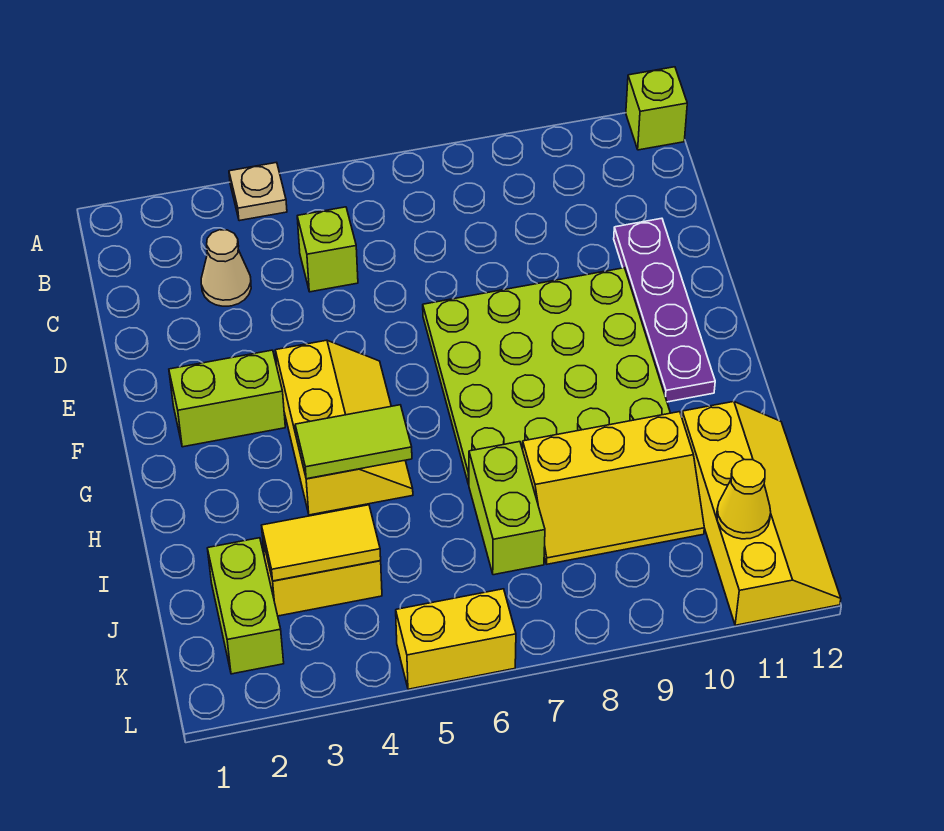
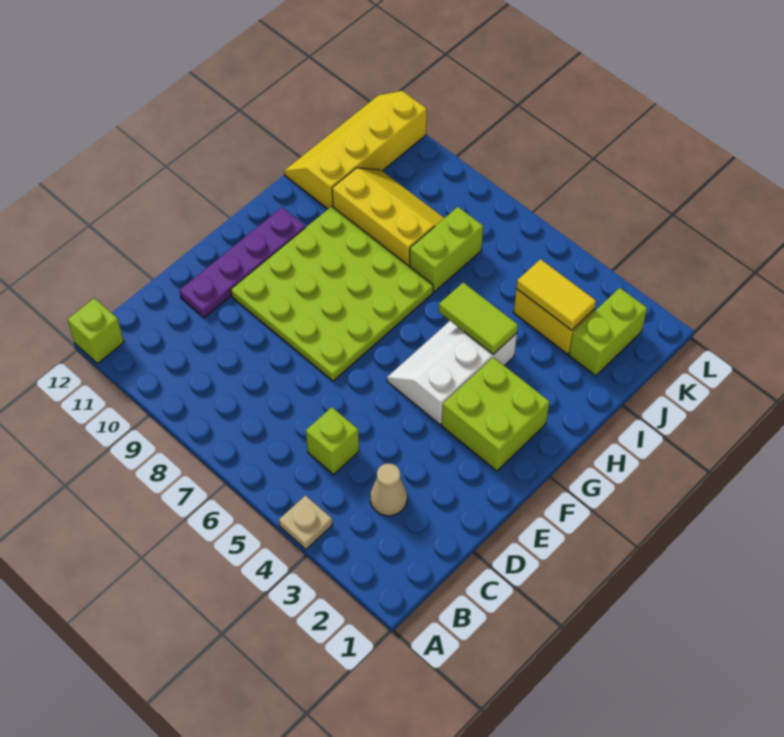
lime 1x2 brick [169,350,285,447] -> lime 2x2 brick [442,357,550,471]
yellow 2x3 slope [275,340,413,515] -> white 2x3 slope [387,321,517,425]
yellow 1x1 cone [717,459,771,539] -> none
yellow 1x2 brick [396,589,516,689] -> none

